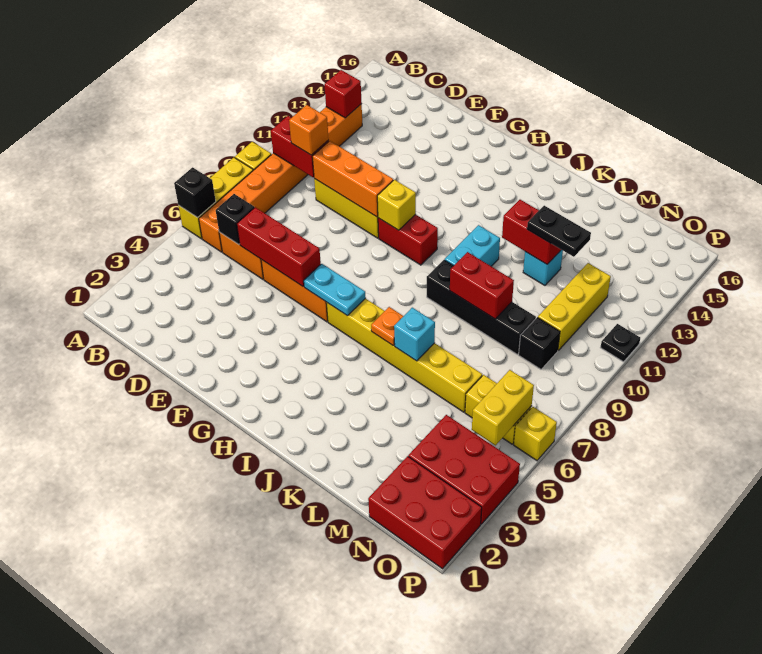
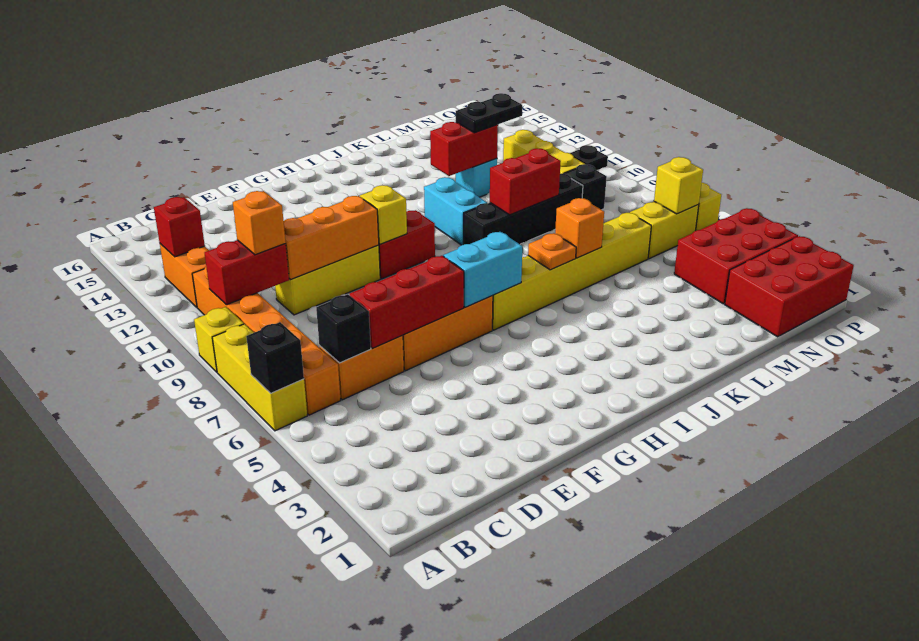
cyan 1x2 plate [304,264,366,316] -> cyan 1x2 brick [443,232,523,307]
cyan 1x1 brick [394,308,435,361] -> orange 1x1 brick [555,198,604,258]
yellow 1x2 brick [472,370,534,445] -> yellow 1x1 brick [654,157,703,214]

